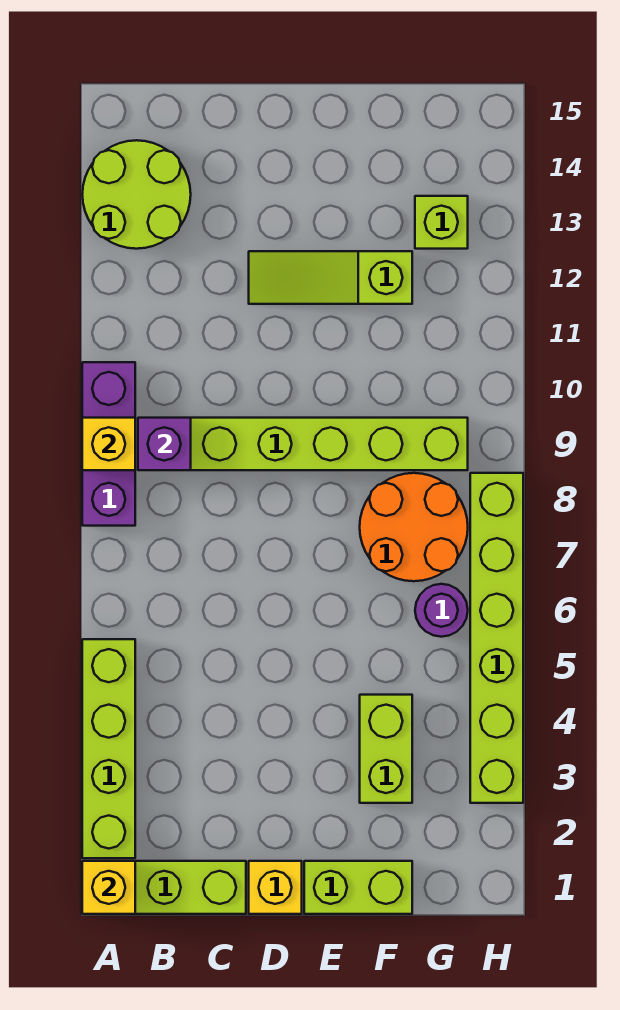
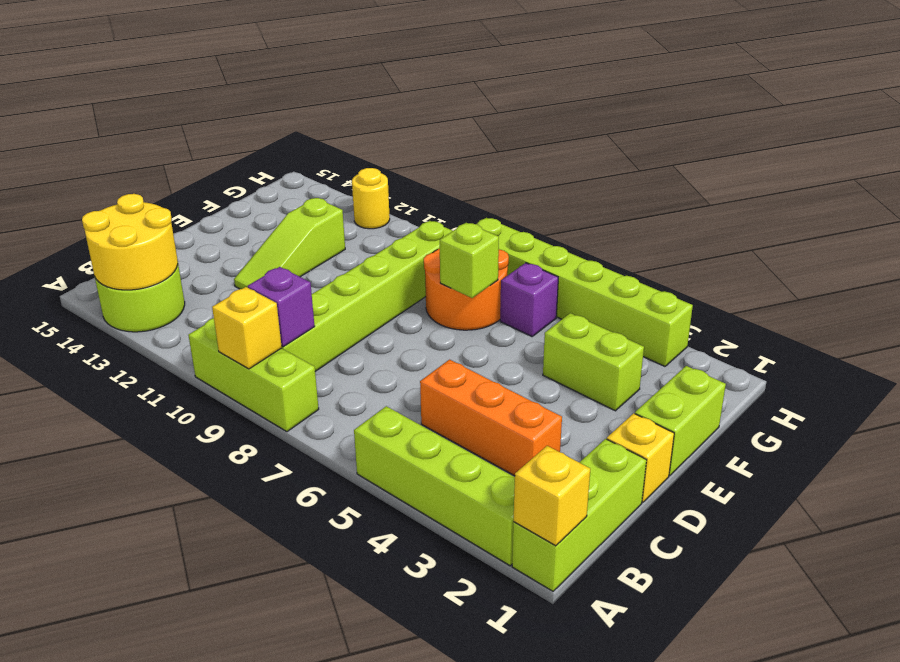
purple 1x3 brick [82,362,135,526] -> lime 1x3 brick [188,318,319,432]
none -> yellow 2x2 round brick [82,194,178,290]
none -> orange 1x3 brick [420,360,562,476]
purple 1x1 round brick [415,584,468,637] -> purple 1x1 brick [500,263,558,336]
lime 1x1 brick [415,196,468,249] -> lime 1x1 brick moved to [440,223,499,298]
none -> yellow 1x1 round brick [352,168,390,229]

